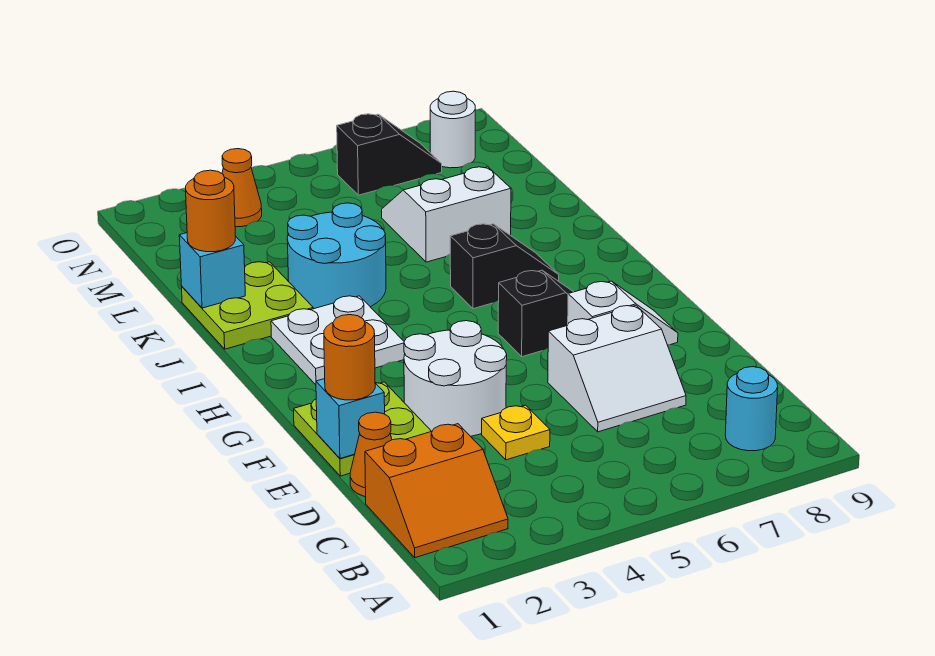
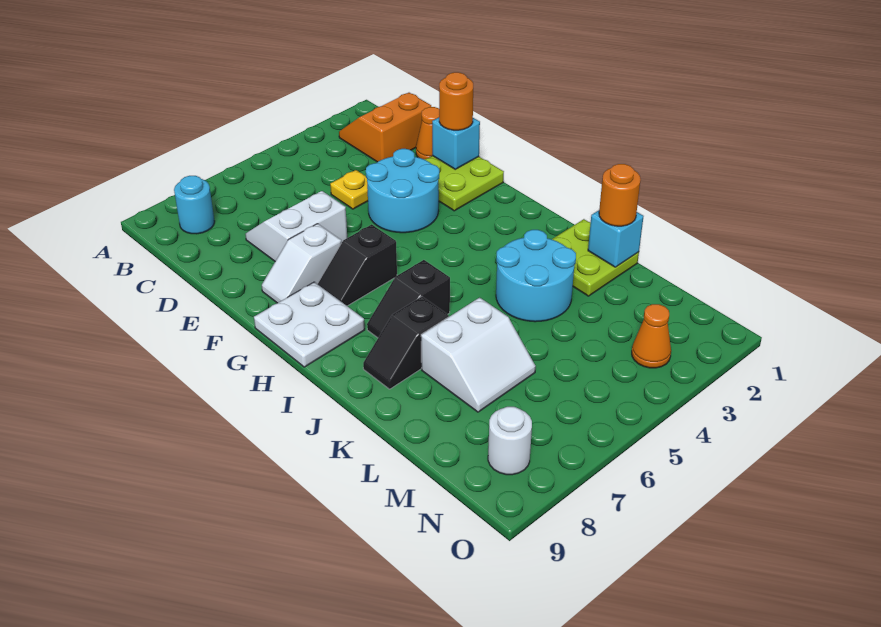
white 2x2 round brick [404,321,507,436] -> cyan 2x2 round brick [366,149,439,233]
white 2x2 plate [271,296,405,385] -> white 2x2 plate moved to [254,282,365,367]
black 1x2 slope [337,114,442,195] -> black 1x2 slope moved to [363,297,449,389]

